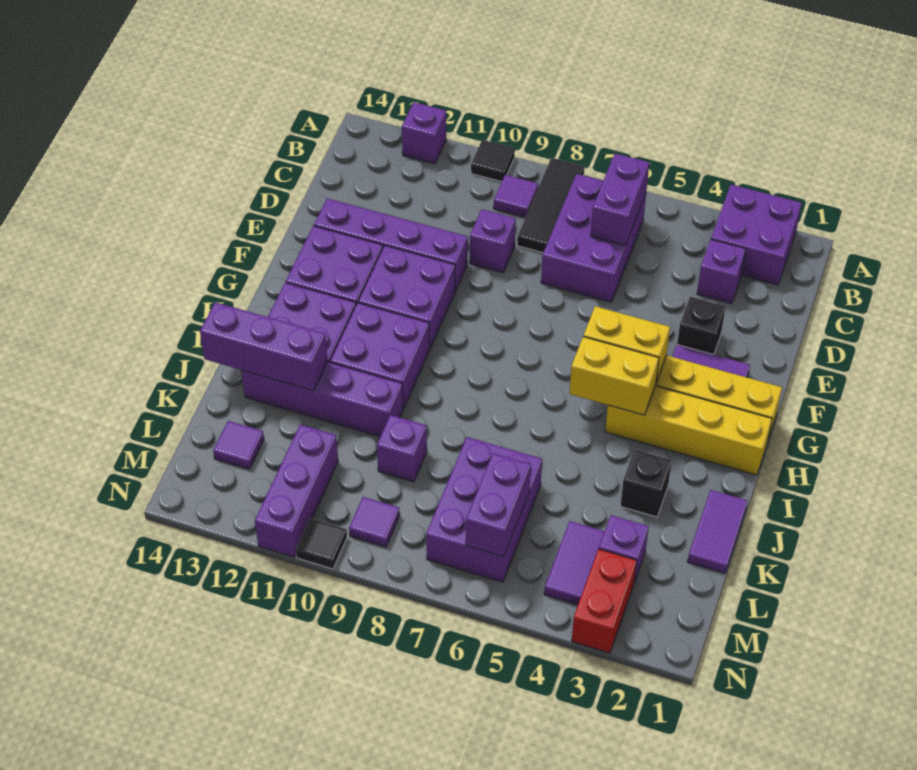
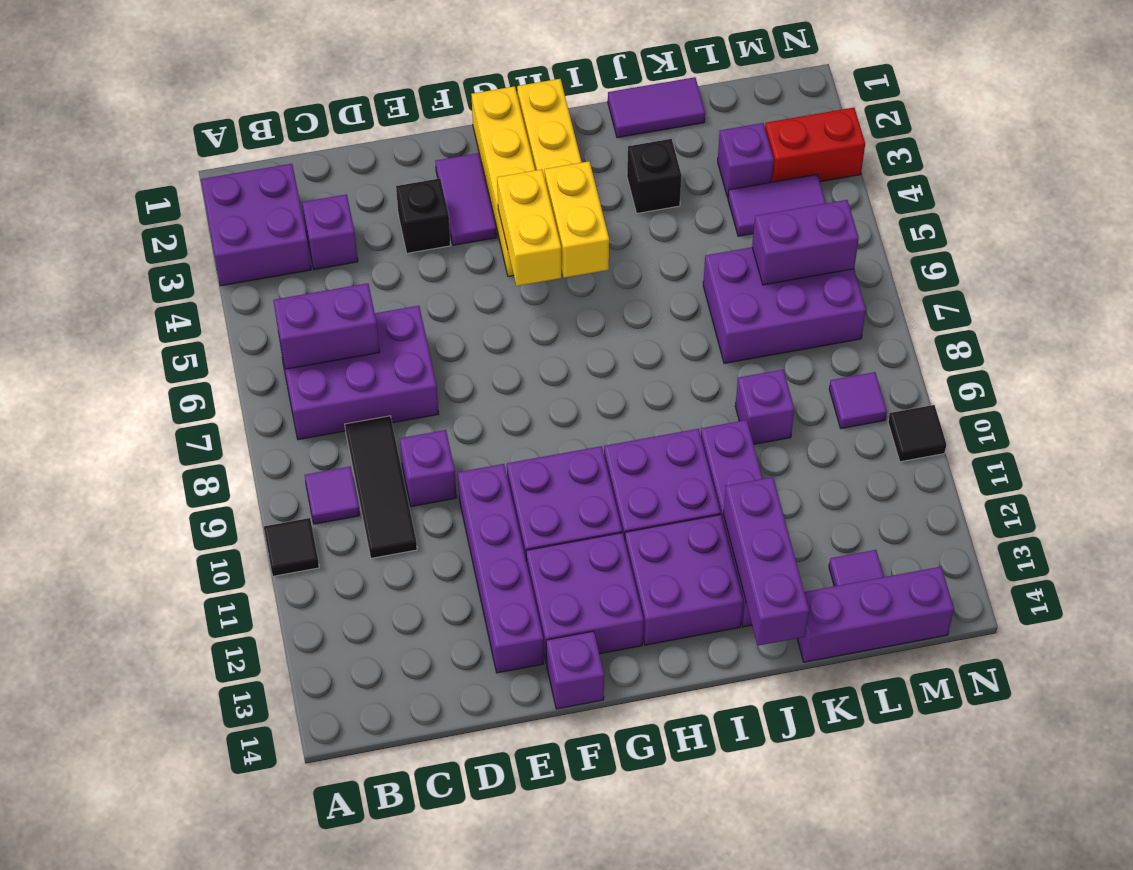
black 1x3 tile [517,158,584,253] -> black 1x3 tile turned to [345,416,417,558]
purple 1x1 brick [402,102,446,164] -> purple 1x1 brick moved to [546,631,604,709]
purple 1x3 brick [255,425,338,557] -> purple 1x3 brick moved to [797,567,954,662]

